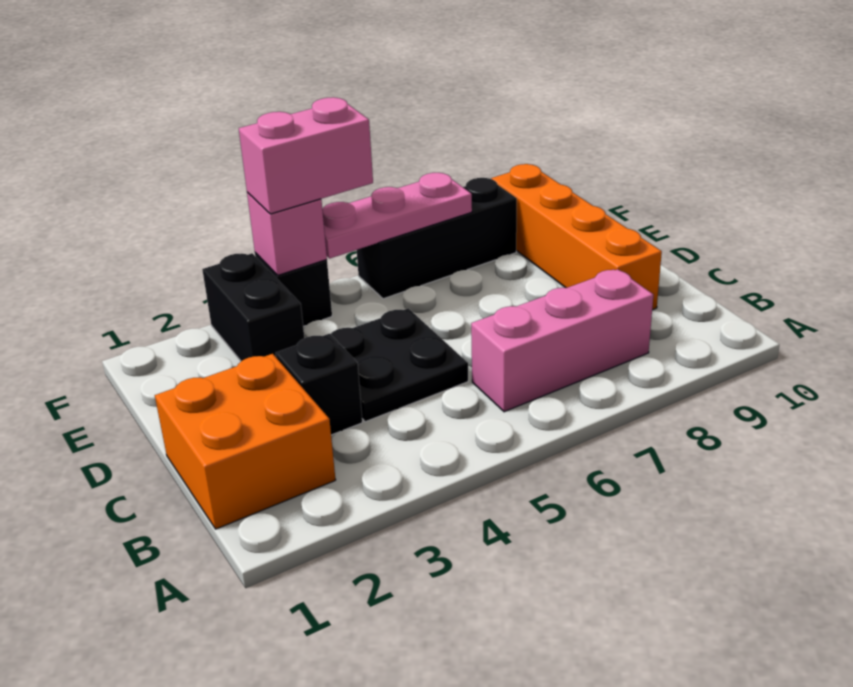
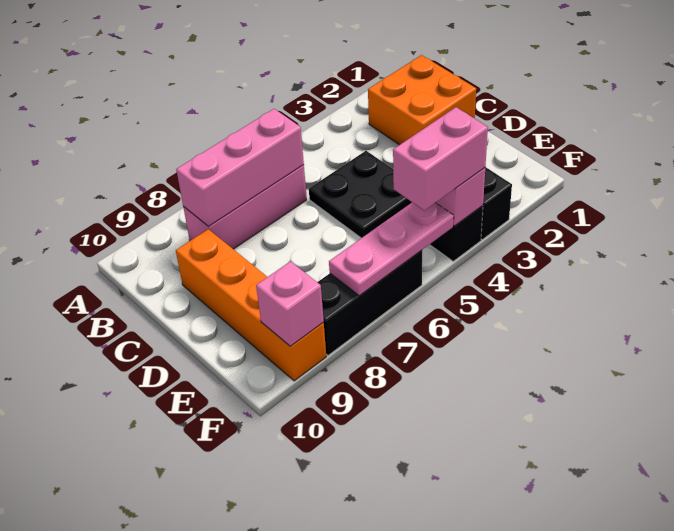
none -> pink 1x3 brick [176,109,304,227]
black 1x1 brick [276,334,362,435] -> none
none -> pink 1x1 brick [256,261,324,346]

